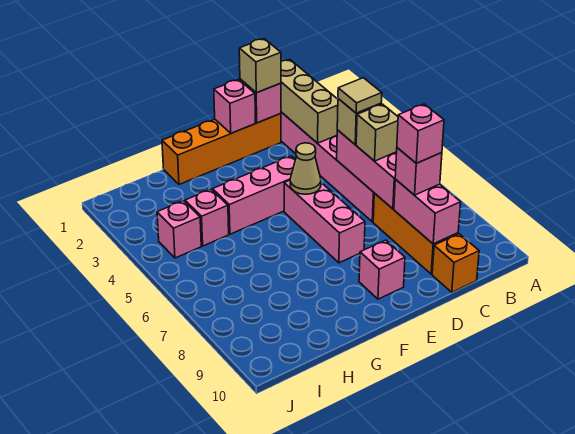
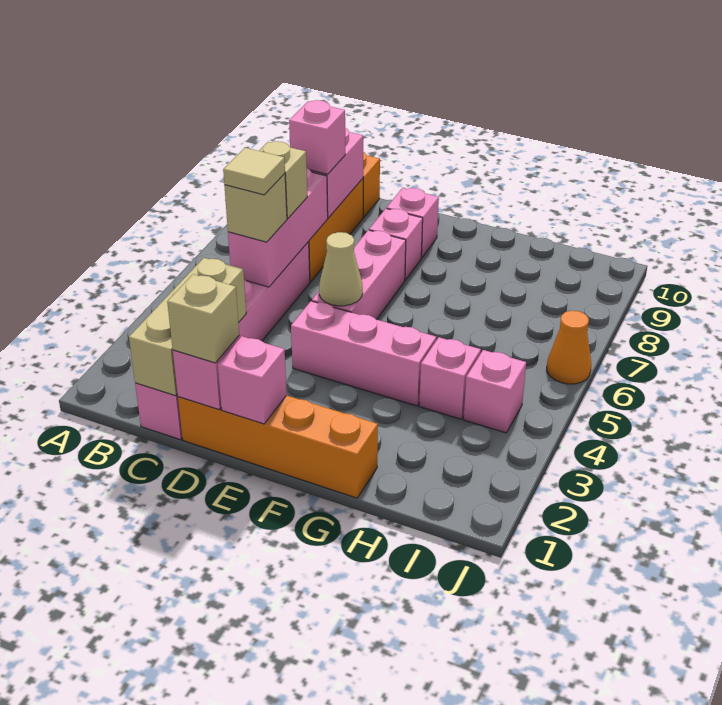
pink 1x1 brick [397,104,444,163] -> pink 1x1 brick moved to [369,209,423,280]
none -> orange 1x1 cone [547,311,591,384]

